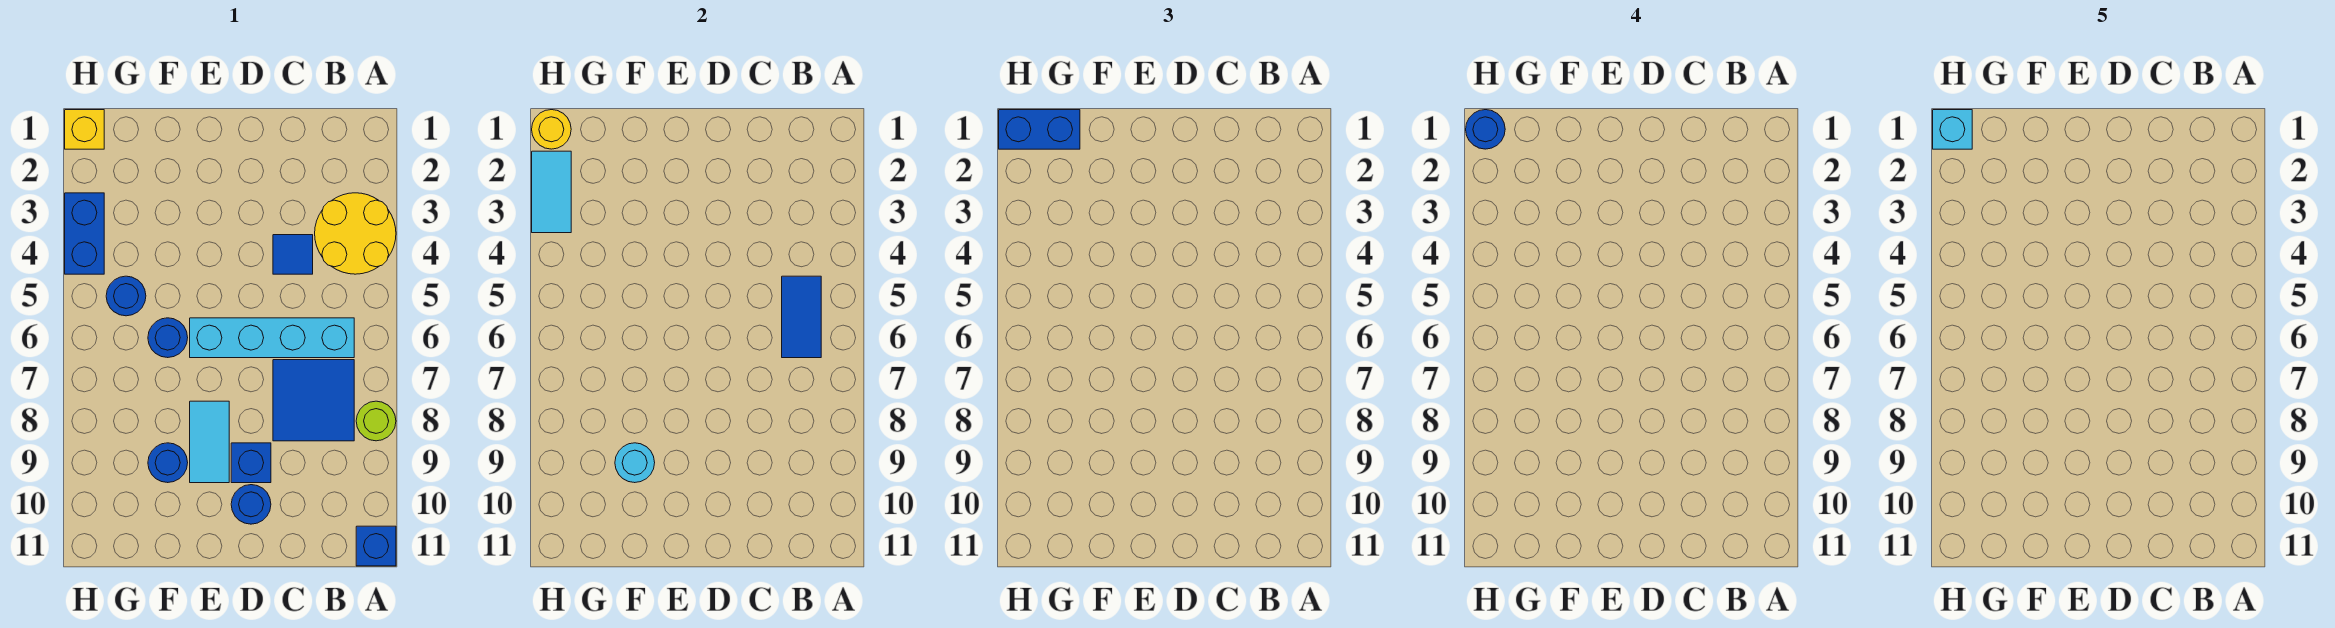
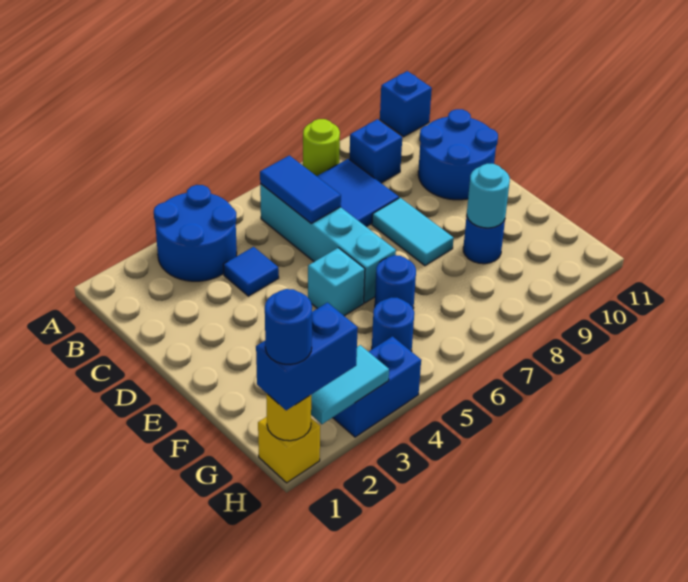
yellow 2x2 round brick [315,193,396,274] -> blue 2x2 round brick [154,185,237,281]
blue 1x2 tile [782,276,821,358] -> blue 1x2 tile turned to [260,155,341,223]
blue 1x1 brick [231,443,271,483] -> blue 1x1 brick moved to [349,119,402,183]
blue 1x1 round brick [231,485,271,524] -> blue 2x2 round brick [418,109,498,200]
cyan 1x2 tile [190,401,229,483] -> cyan 1x2 tile turned to [372,198,454,266]
blue 1x2 brick [999,110,1080,149] -> blue 1x2 brick turned to [256,303,358,410]
cyan 1x1 brick [1933,110,1972,149] -> cyan 1x1 brick moved to [308,248,365,316]

